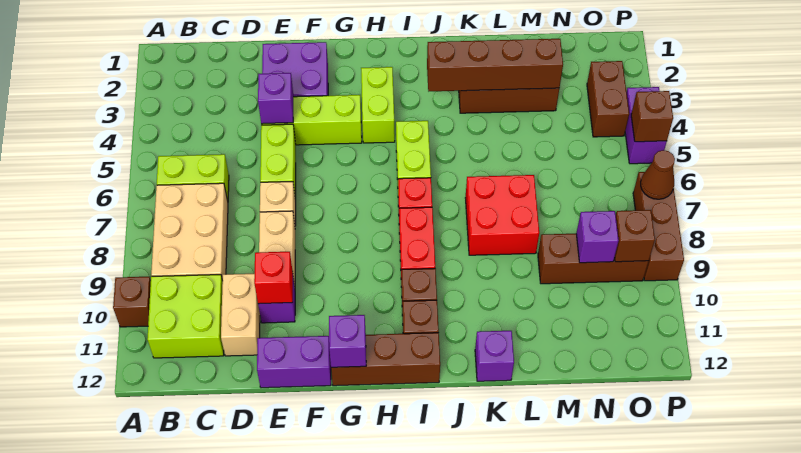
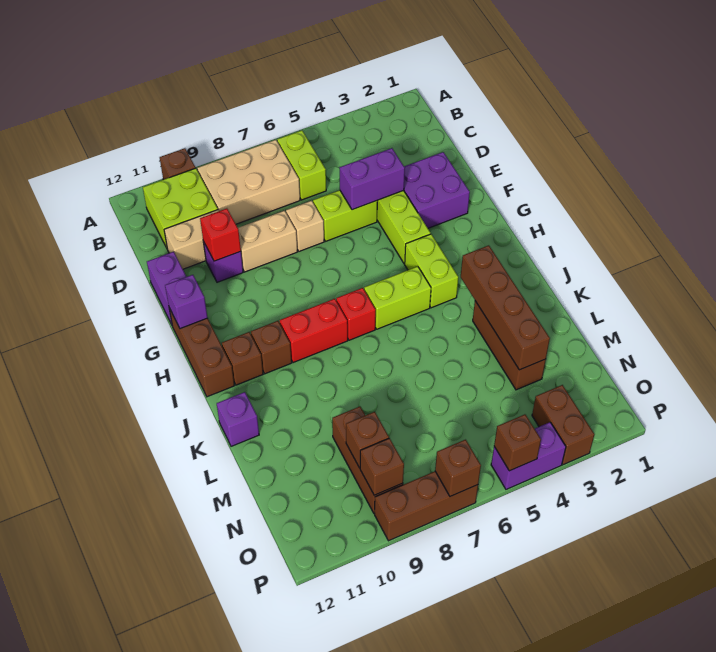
purple 1x1 brick [258,73,293,124] -> purple 1x2 brick [339,148,405,210]
lime 1x2 brick [361,67,395,143] -> lime 1x2 brick turned to [405,234,458,308]
red 2x2 brick [466,175,539,255] -> none
purple 1x1 brick [576,211,619,263] -> brown 1x1 brick [346,412,389,468]
brown 1x2 brick [587,61,629,137] -> brown 1x2 brick turned to [532,385,594,465]
brown 1x1 cone [641,150,675,199] -> brown 1x1 brick [435,440,481,496]

